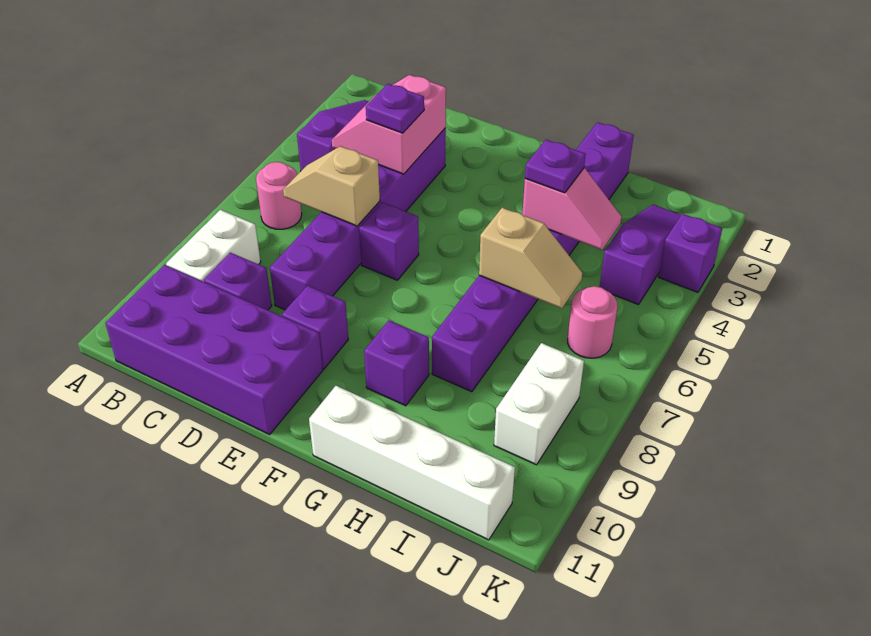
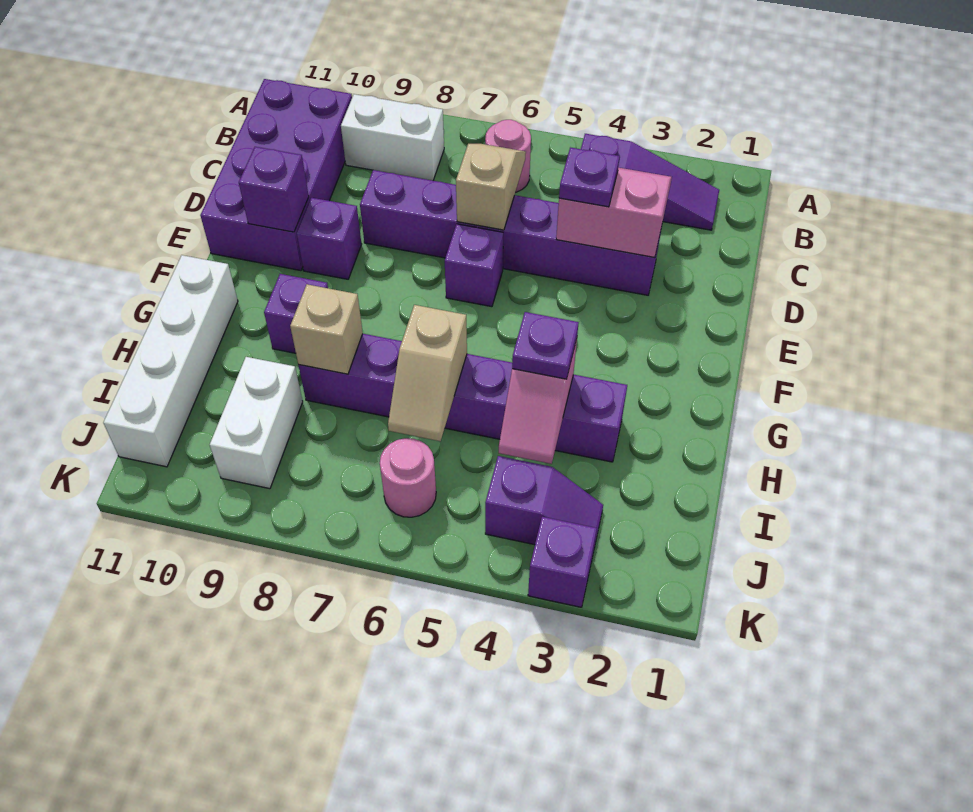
purple 1x1 brick [204,253,272,310] -> purple 1x1 brick moved to [239,147,309,232]
purple 1x8 brick [432,122,634,392] -> purple 1x6 brick [299,334,627,462]
none -> tan 1x1 brick [290,284,363,374]
purple 1x3 slope [600,205,681,305] -> purple 1x2 slope [485,456,603,552]
white 1x2 brick [494,343,584,465] -> white 1x2 brick turned to [210,357,303,489]

